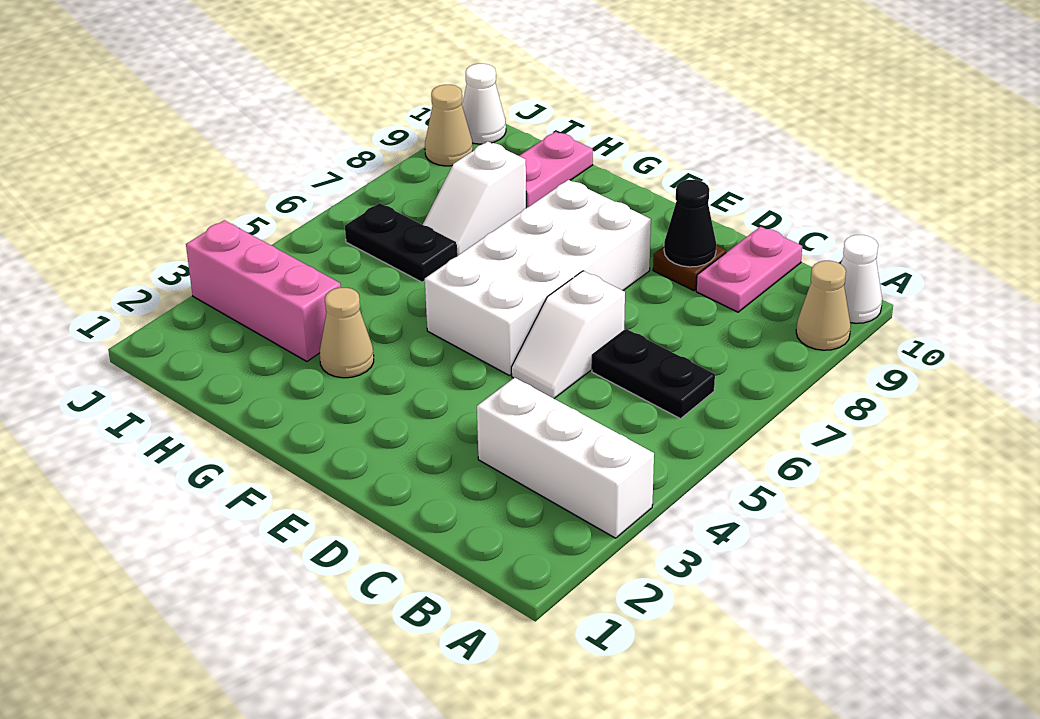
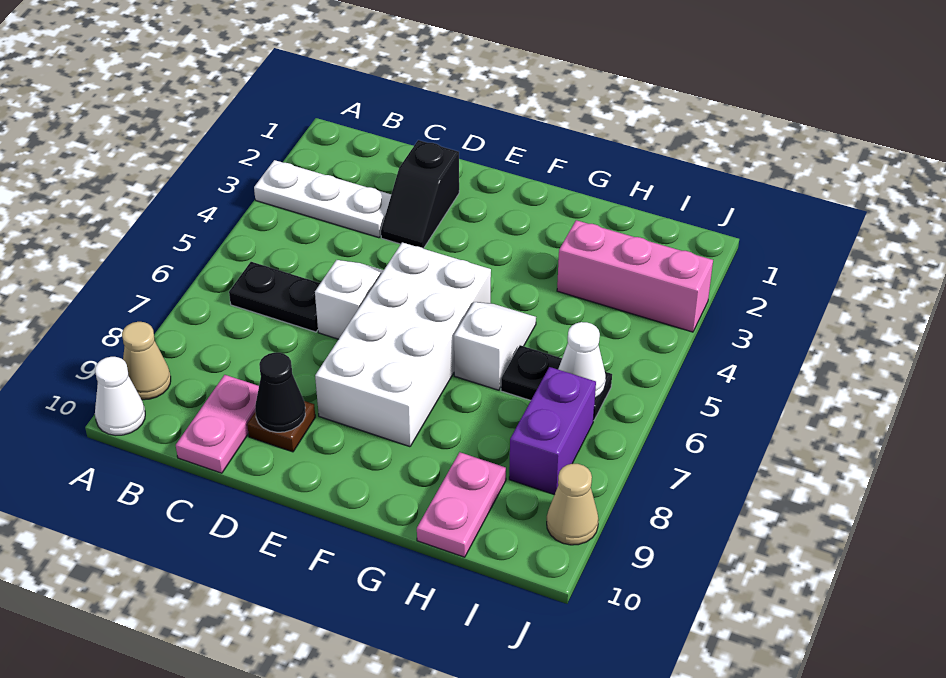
white 1x3 brick [477,378,654,538] -> white 1x3 plate [254,160,391,238]
none -> black 1x2 slope [381,140,459,249]
tan 1x1 cone [320,288,374,378] -> none
white 1x2 slope [423,141,526,256] -> white 1x2 slope moved to [454,302,536,390]
none -> purple 1x2 brick [509,367,596,495]
white 1x1 cone [462,64,506,144] -> white 1x1 cone moved to [558,322,606,398]

